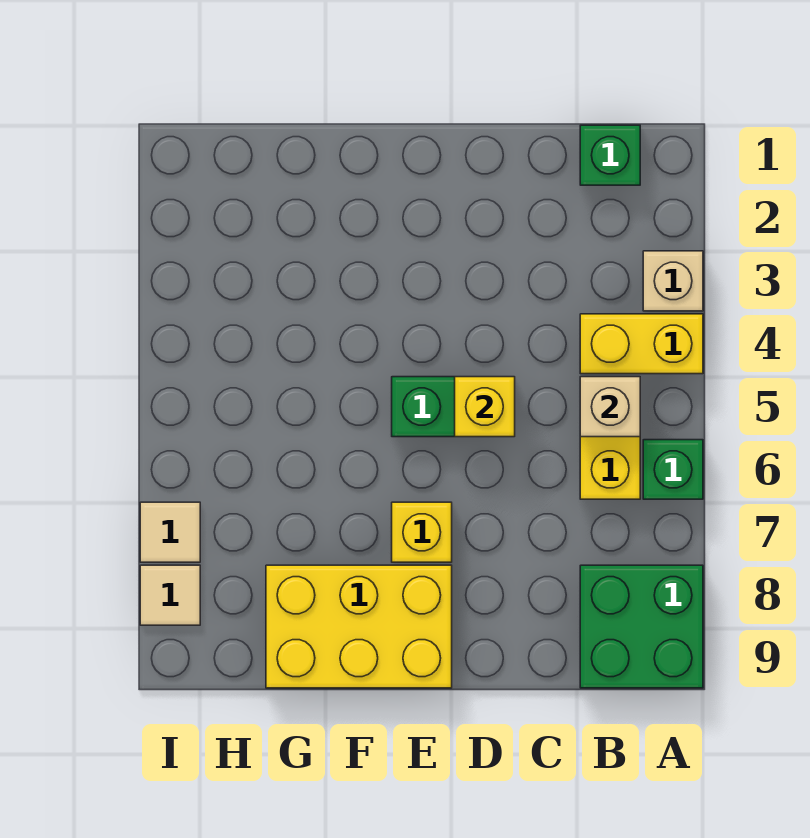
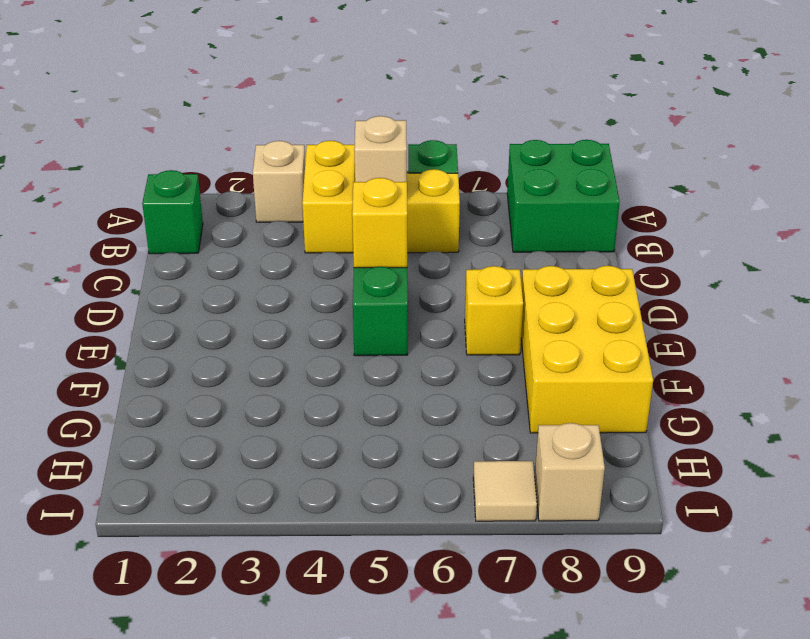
tan 1x1 tile [140,565,200,625] -> tan 1x1 brick [535,423,605,521]

